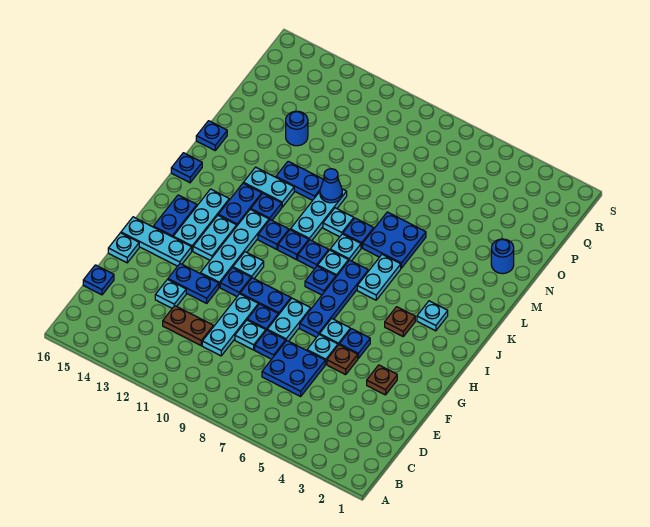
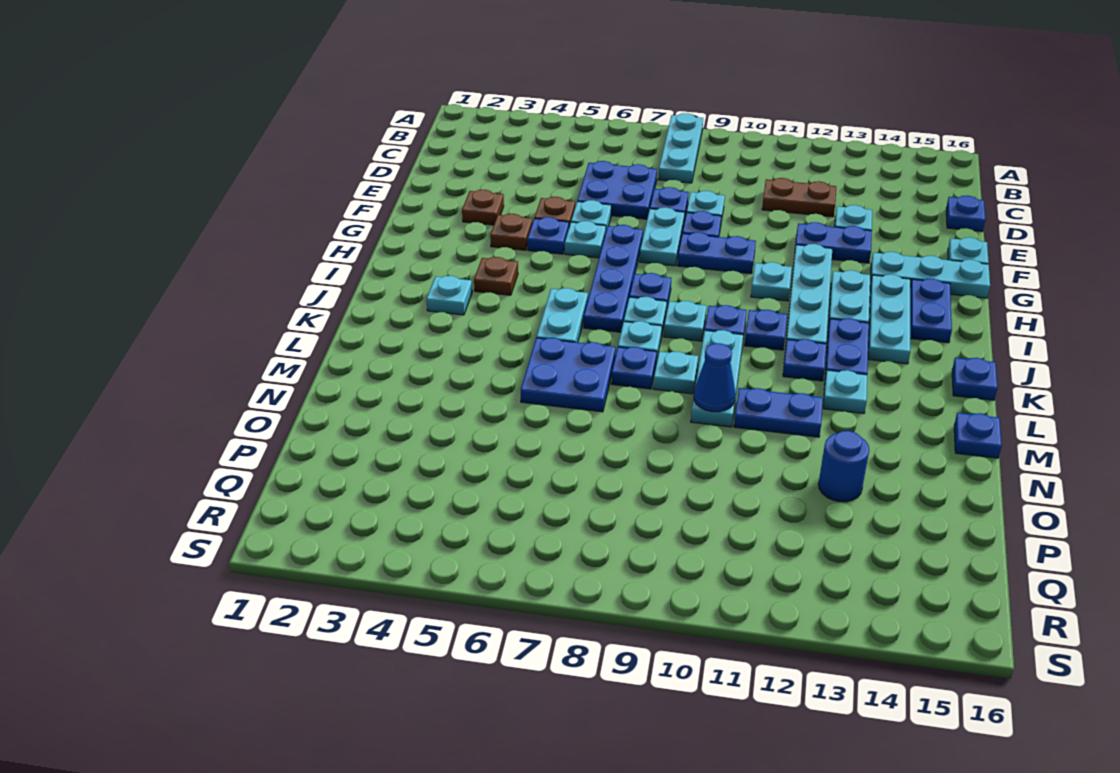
cyan 1x3 plate [202,294,258,356] -> cyan 1x3 plate moved to [658,113,703,183]
none -> brown 1x1 plate [490,214,532,250]
blue 1x1 plate [220,268,251,296] -> none
blue 1x1 plate [298,240,329,269] -> cyan 1x1 plate [663,301,707,341]
cyan 1x2 plate [243,167,294,207] -> cyan 1x1 plate [823,370,867,413]
blue 1x1 round brick [491,239,514,274] -> none

